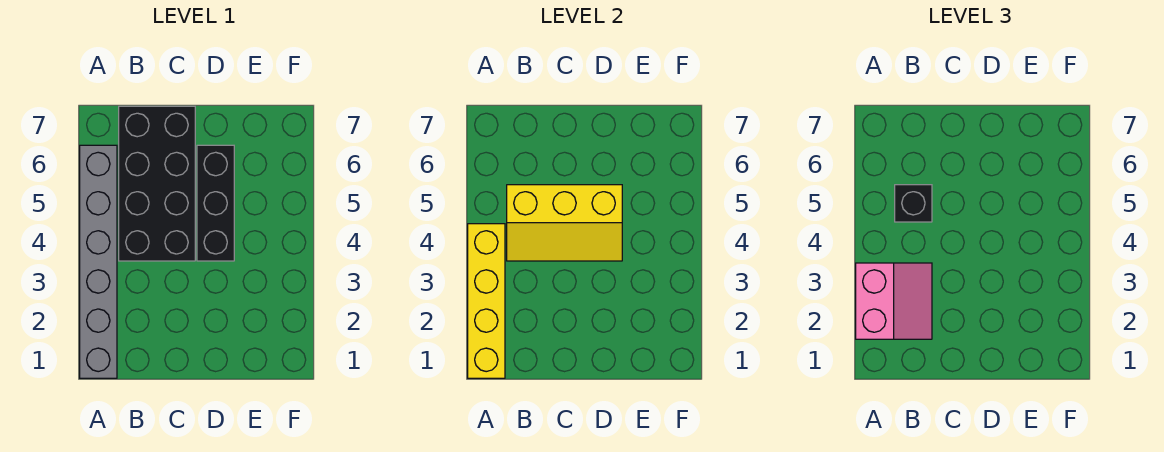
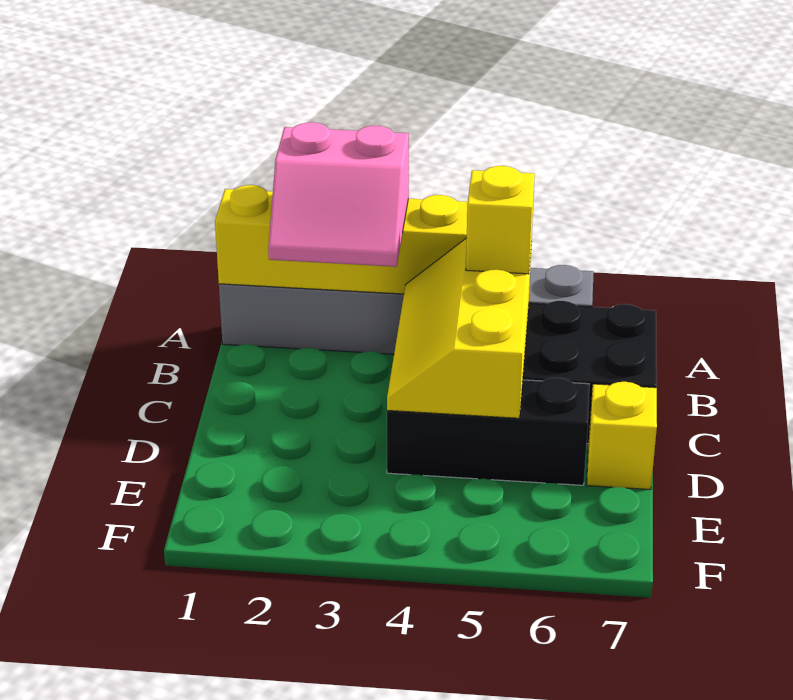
black 1x1 brick [895,185,932,222] -> yellow 1x1 brick [466,166,535,274]
none -> yellow 1x1 brick [587,382,657,490]

